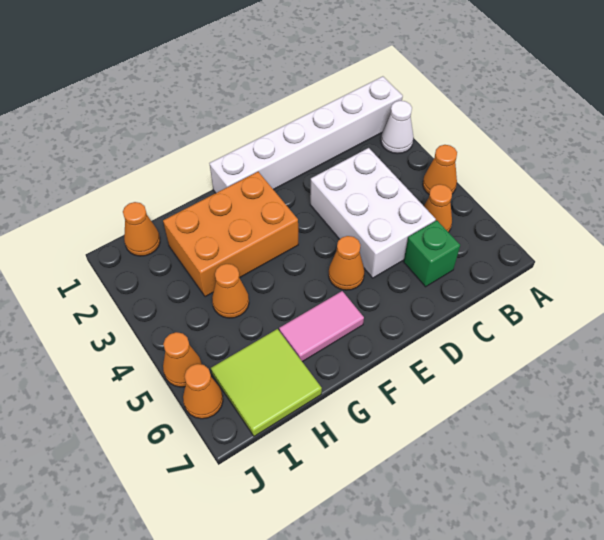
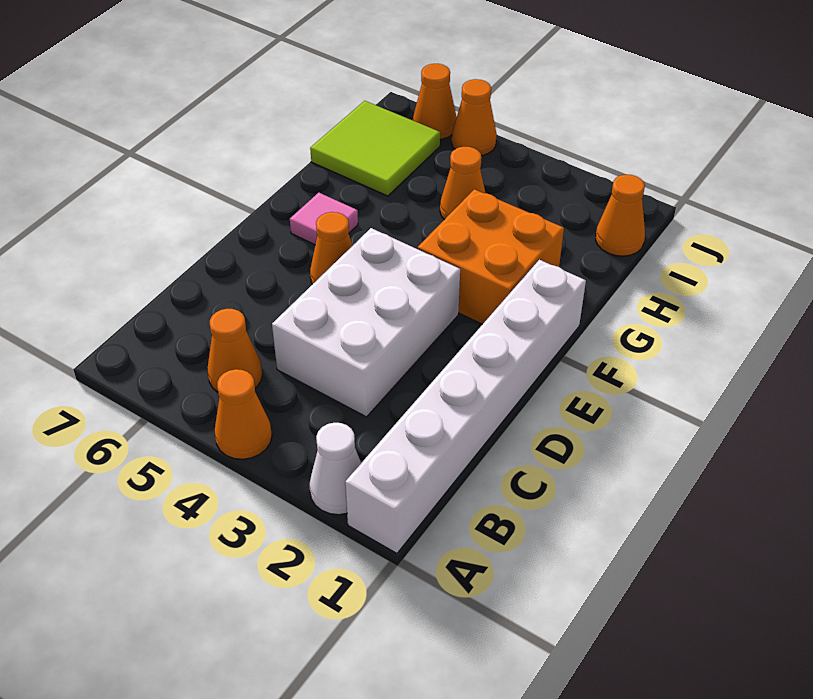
white 2x3 brick [310,148,436,278] -> white 2x3 brick turned to [272,228,460,417]
green 1x1 brick [404,220,460,287] -> none
orange 2x3 brick [163,172,298,297] -> orange 2x2 brick [417,189,564,324]
pink 1x2 tile [279,291,364,362] -> pink 1x1 tile [290,193,358,245]

